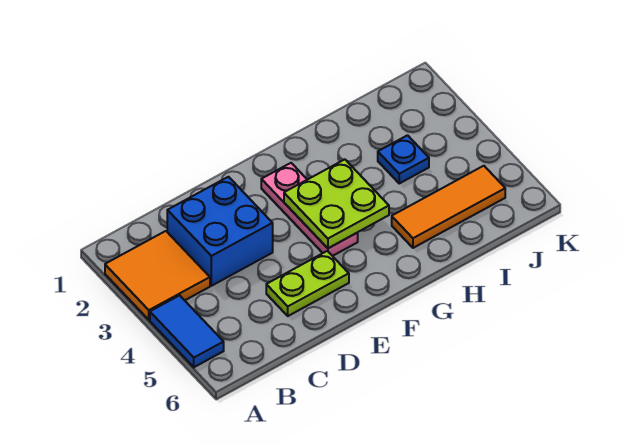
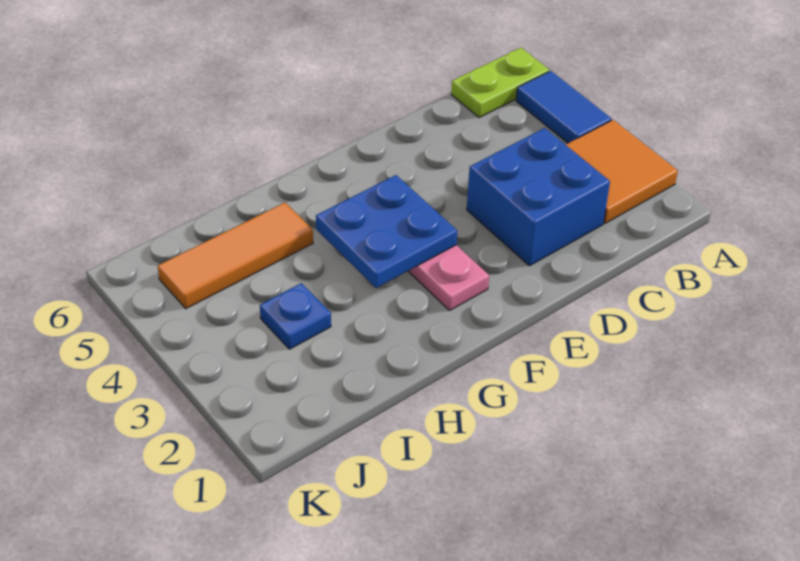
lime 1x2 plate [266,251,349,316] -> lime 1x2 plate moved to [451,48,549,118]
lime 2x2 plate [284,159,389,248] -> blue 2x2 plate [316,175,457,288]

